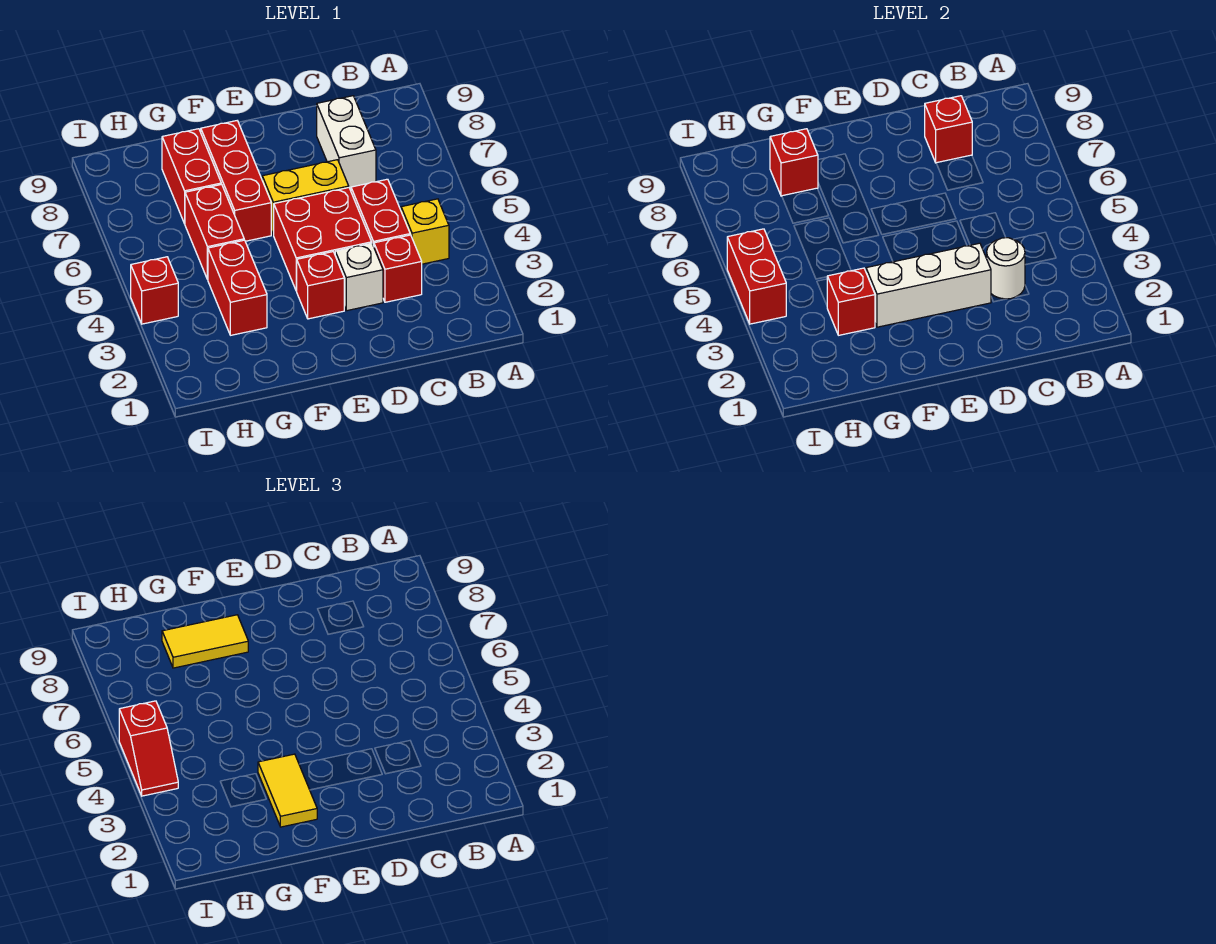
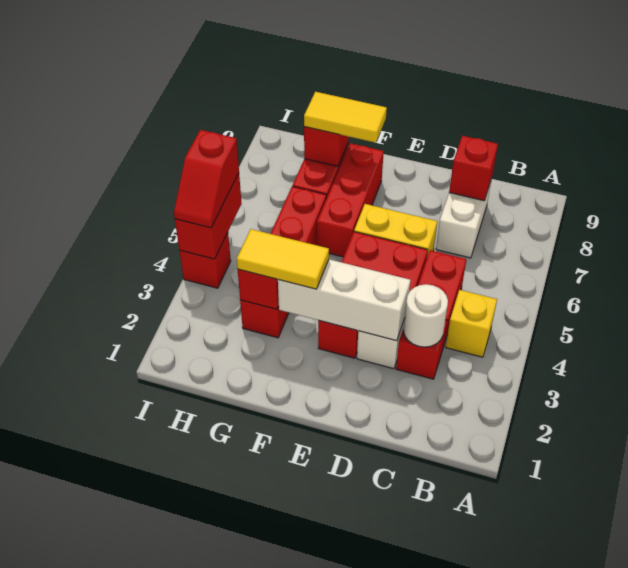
yellow 1x2 tile [258,754,317,827] -> yellow 1x2 tile turned to [237,229,329,289]

